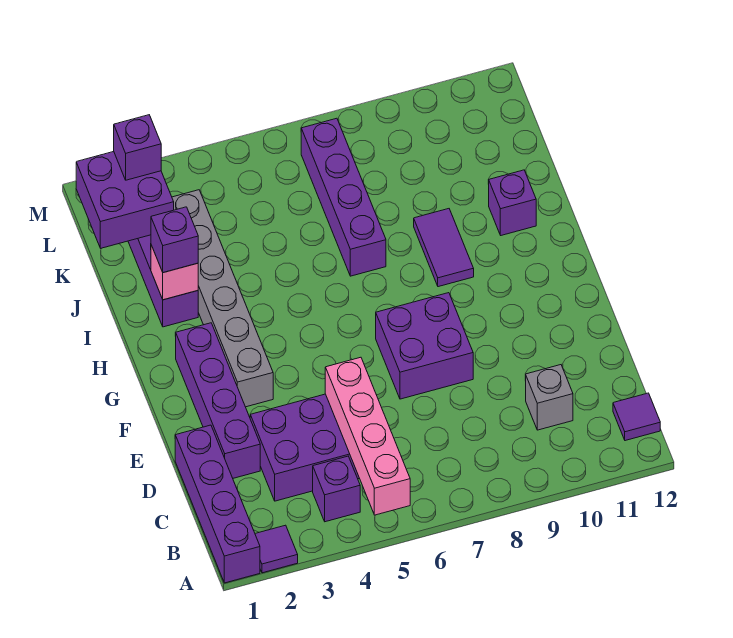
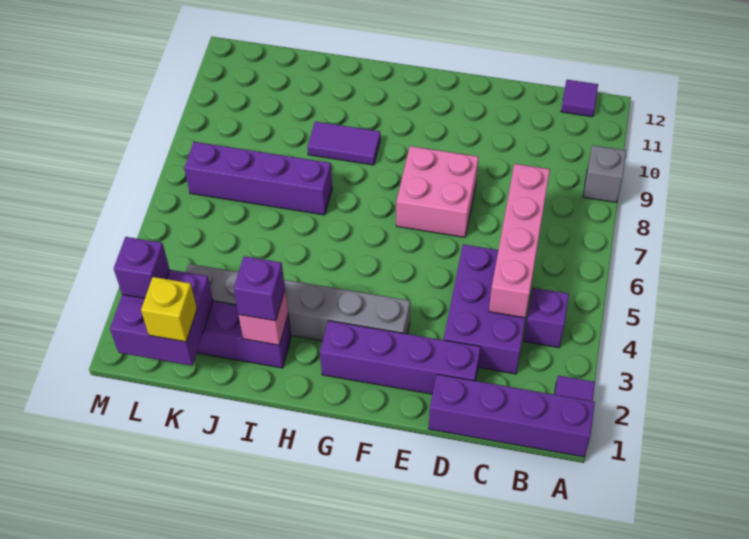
pink 1x4 brick [325,357,410,515] -> pink 1x4 brick turned to [489,164,550,318]
grey 1x1 brick [526,365,573,430] -> grey 1x1 brick moved to [583,145,626,203]
purple 2x2 brick [376,293,473,399] -> pink 2x2 brick [396,146,479,237]
purple 1x1 brick [489,170,536,235] -> none
none -> yellow 1x1 brick [141,277,197,342]

